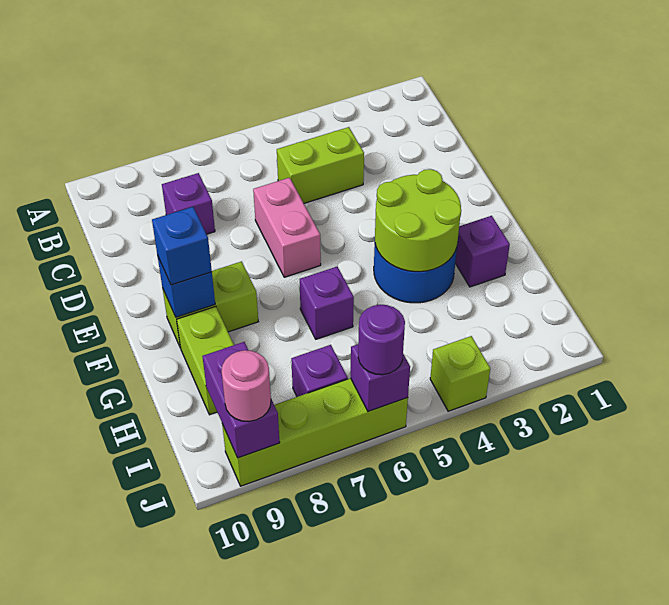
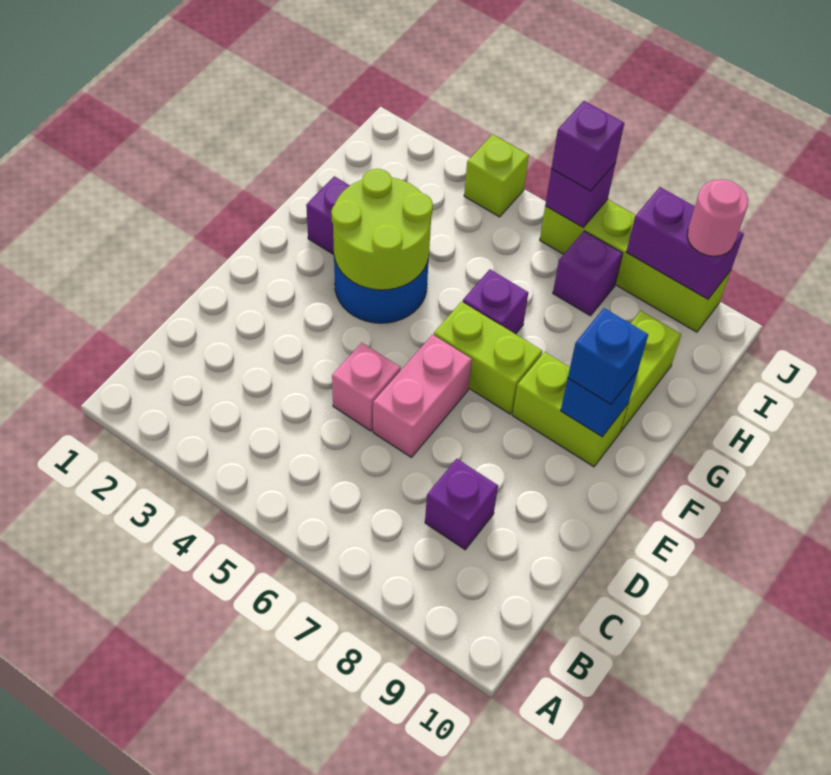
lime 1x2 brick [277,127,364,203] -> lime 1x2 brick moved to [434,301,542,414]
none -> pink 1x1 brick [332,343,401,431]
purple 1x2 brick [203,342,280,458] -> purple 1x2 brick turned to [626,187,744,299]
purple 1x1 round brick [358,305,405,375] -> purple 1x1 brick [551,101,624,191]

